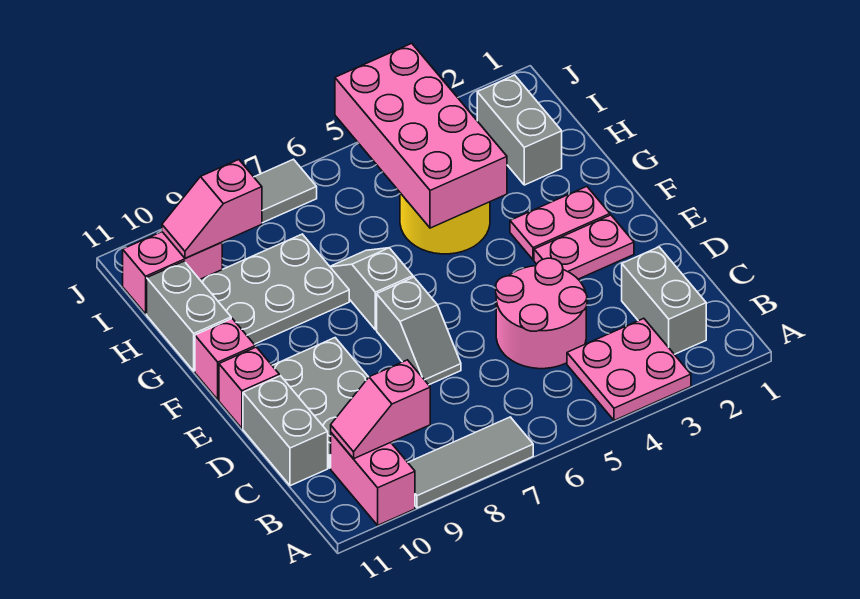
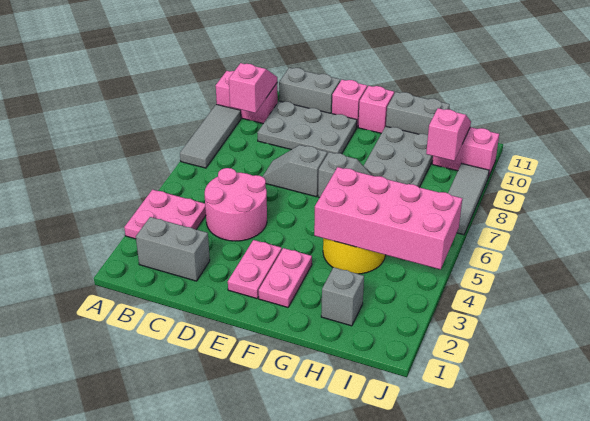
grey 1x2 brick [477,75,562,185] -> grey 1x1 brick [321,267,364,326]
pink 1x2 brick [123,232,222,314] -> pink 1x2 brick turned to [432,127,499,177]

